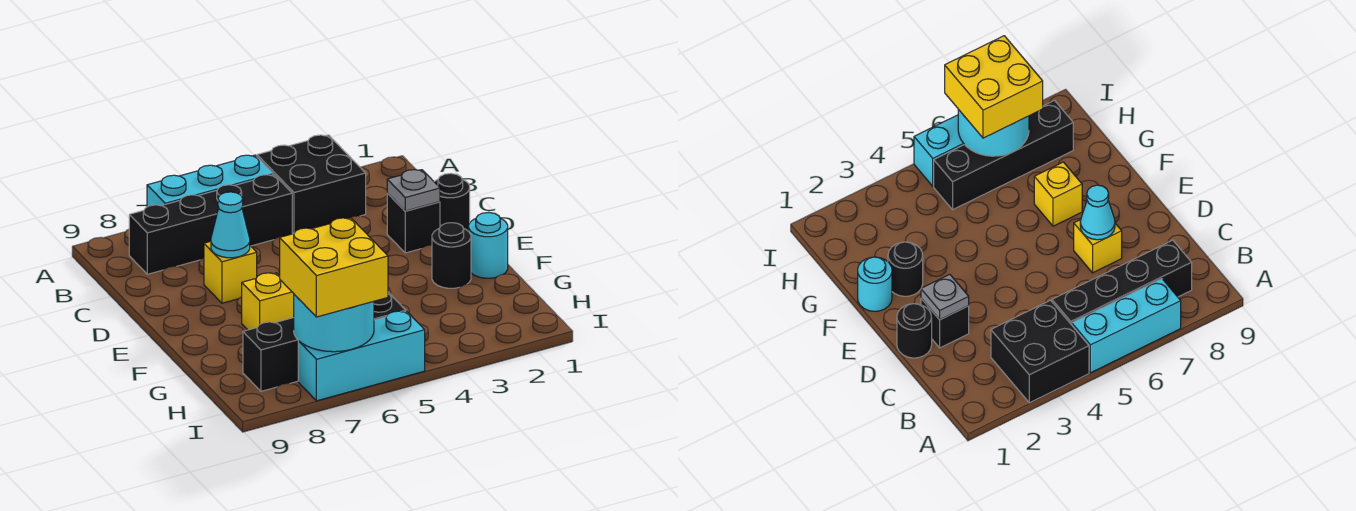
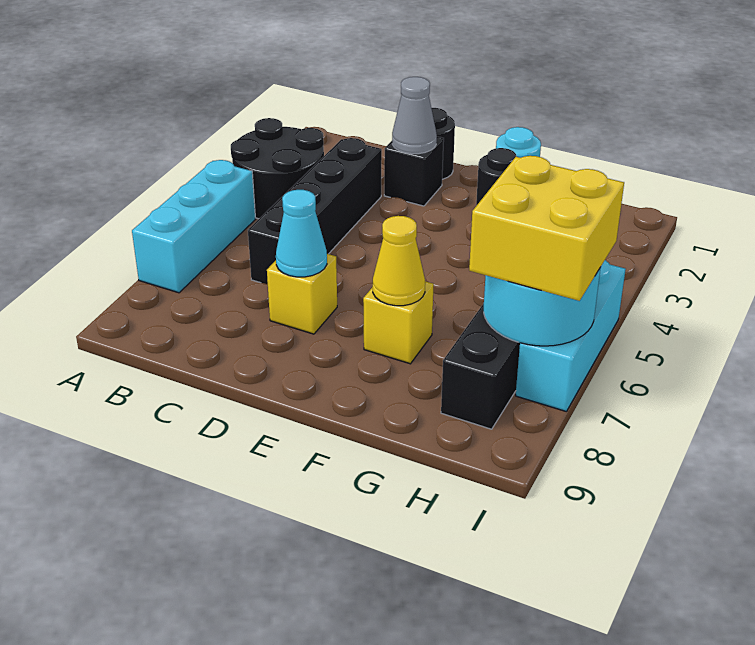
black 2x2 brick [257,135,366,234] -> black 2x2 round brick [231,118,324,219]
black 1x4 brick [129,175,292,274] -> black 1x4 brick moved to [248,138,382,284]
grey 1x1 plate [387,170,440,211] -> grey 1x1 cone [392,77,437,154]
none -> yellow 1x1 cone [373,216,425,306]

